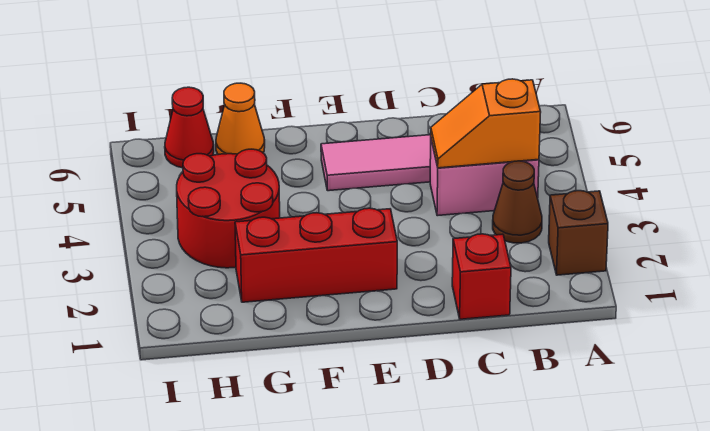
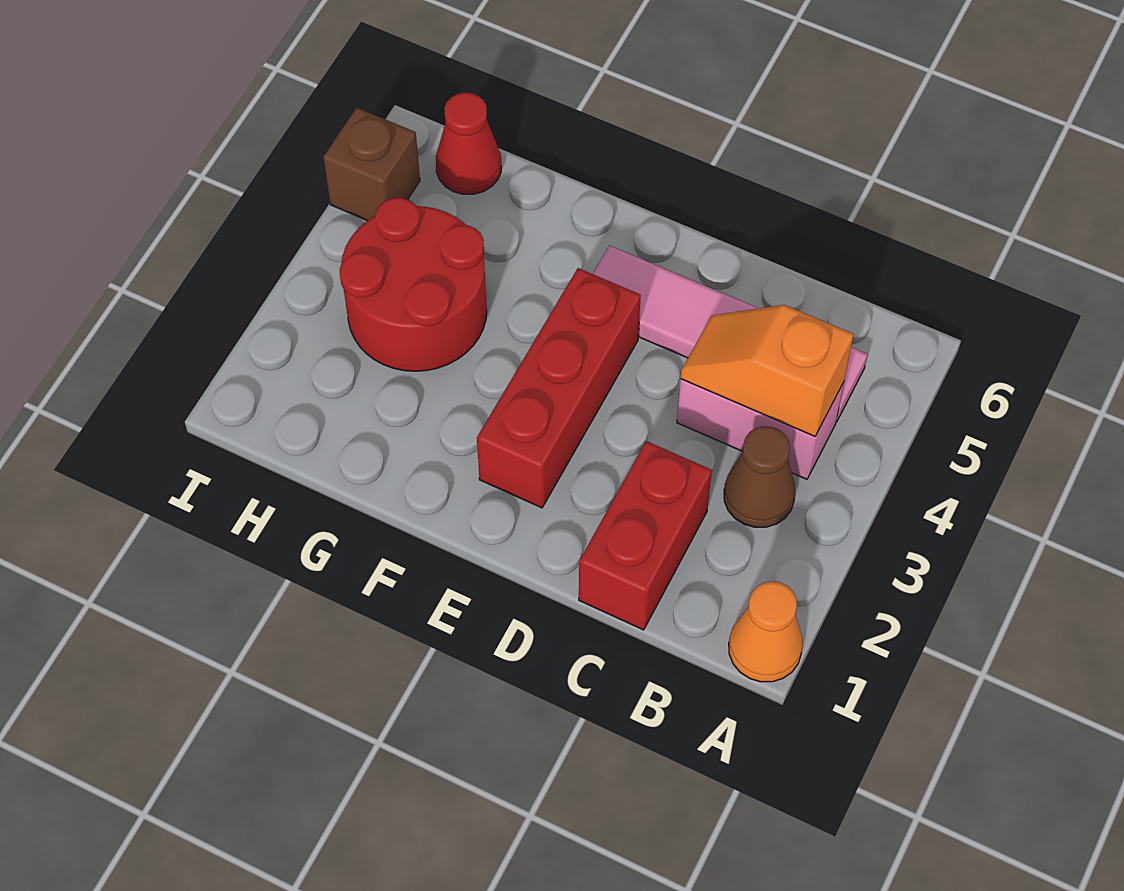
brown 1x1 brick [549,191,608,275] -> brown 1x1 brick moved to [323,108,420,221]
red 1x1 brick [452,234,511,319] -> red 1x2 brick [579,441,712,630]
red 1x3 brick [235,208,397,302] -> red 1x3 brick turned to [477,268,641,508]
orange 1x1 cone [216,83,265,155] -> orange 1x1 cone moved to [729,581,803,682]

